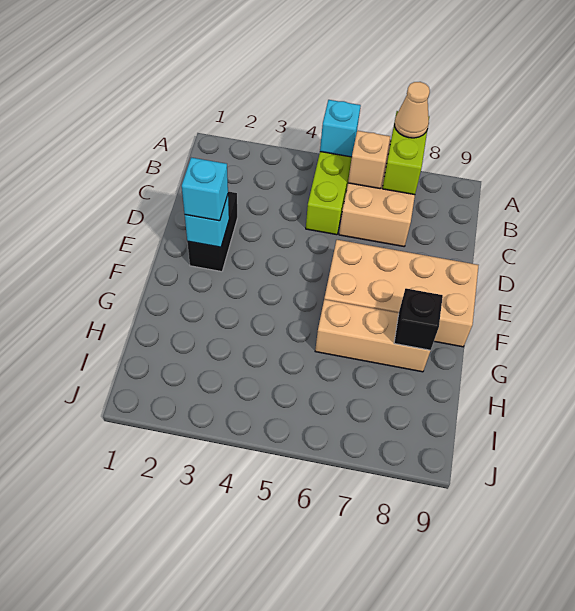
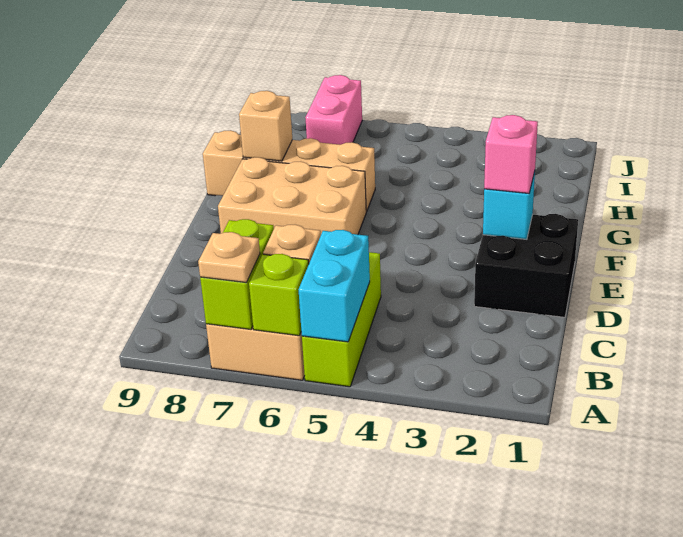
cyan 1x1 brick [320,100,361,157] -> cyan 1x2 brick [298,230,370,342]
none -> lime 1x1 brick [249,254,309,336]
tan 1x1 cone [395,82,430,138] -> tan 1x1 plate [198,232,260,283]
black 1x2 brick [187,192,237,272] -> black 2x2 brick [474,214,578,317]
cyan 1x1 brick [182,158,228,221] -> pink 1x1 brick [484,115,538,193]
tan 2x4 brick [324,240,479,347] -> tan 2x3 brick [218,157,366,235]
tan 1x3 brick [315,299,430,372] -> tan 1x4 brick [203,130,375,212]
black 1x1 brick [394,288,443,350] -> tan 1x1 brick [239,91,292,161]
none -> pink 1x2 brick [305,75,362,145]

